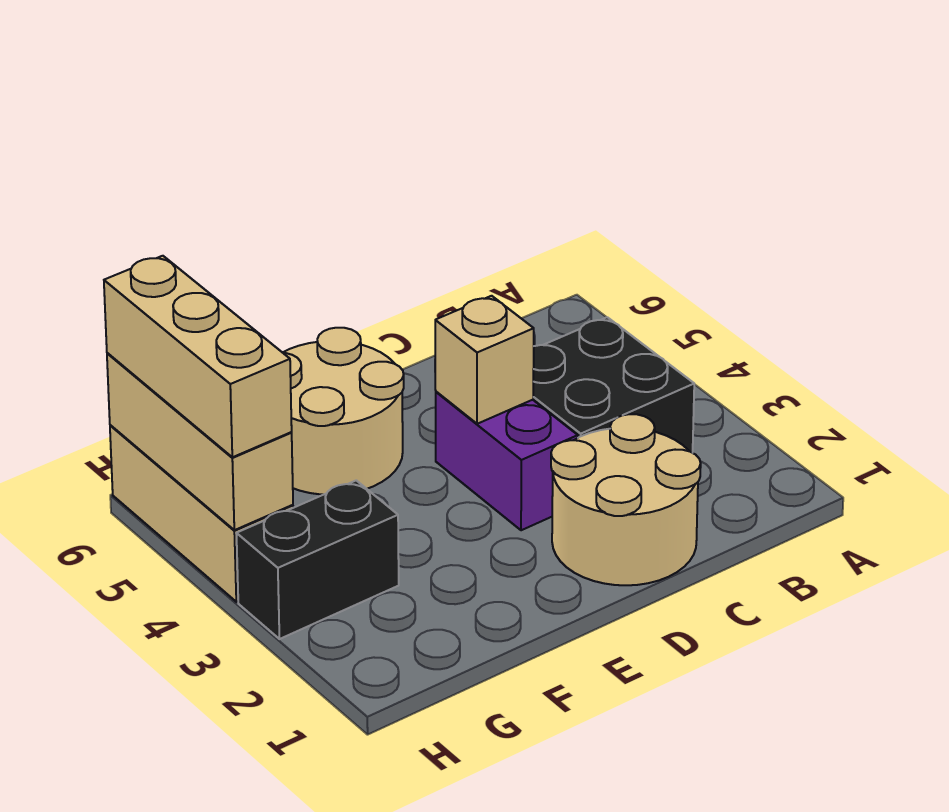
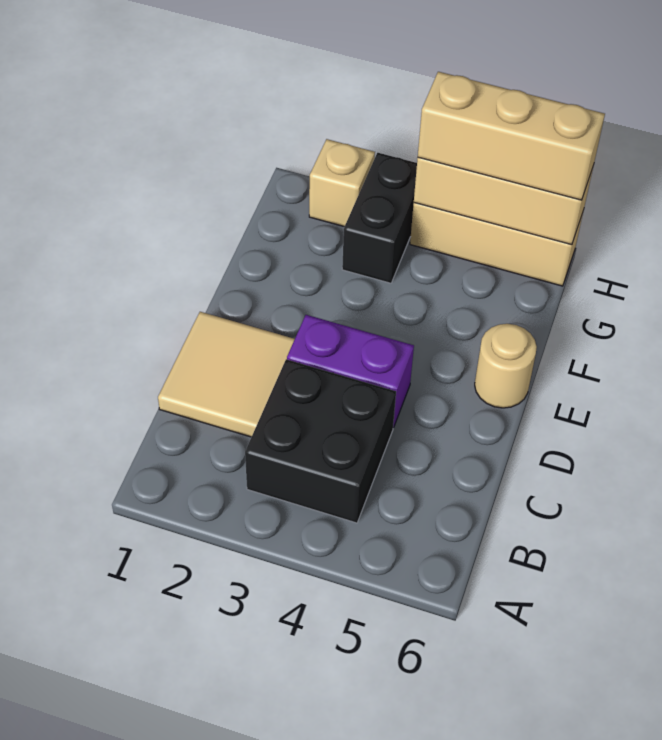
tan 2x2 round brick [551,414,701,585] -> tan 2x2 tile [158,312,295,437]
tan 1x1 brick [435,296,534,424] -> tan 1x1 brick moved to [309,139,375,227]
tan 2x2 round brick [283,328,404,495] -> tan 1x1 round brick [475,324,537,408]

